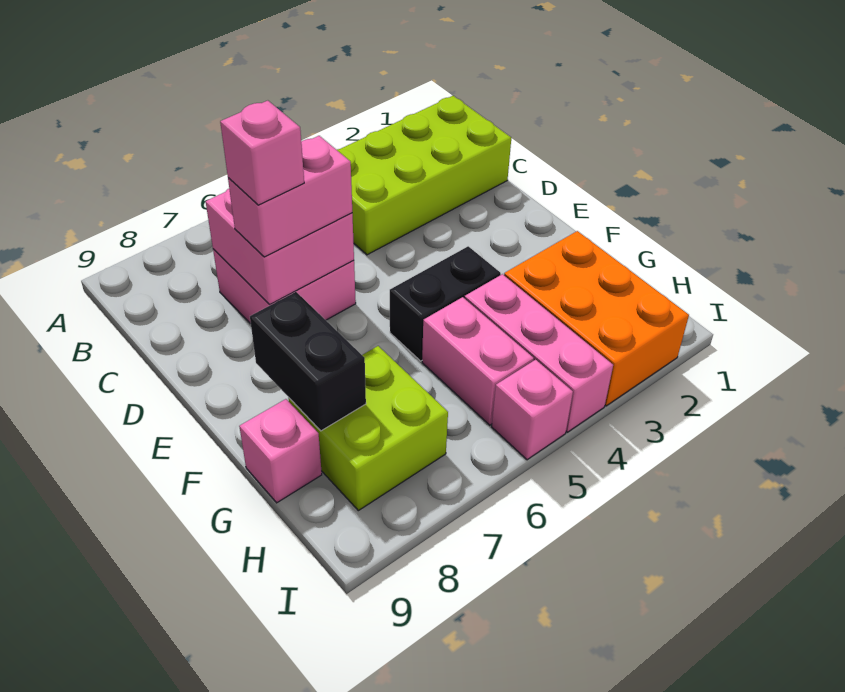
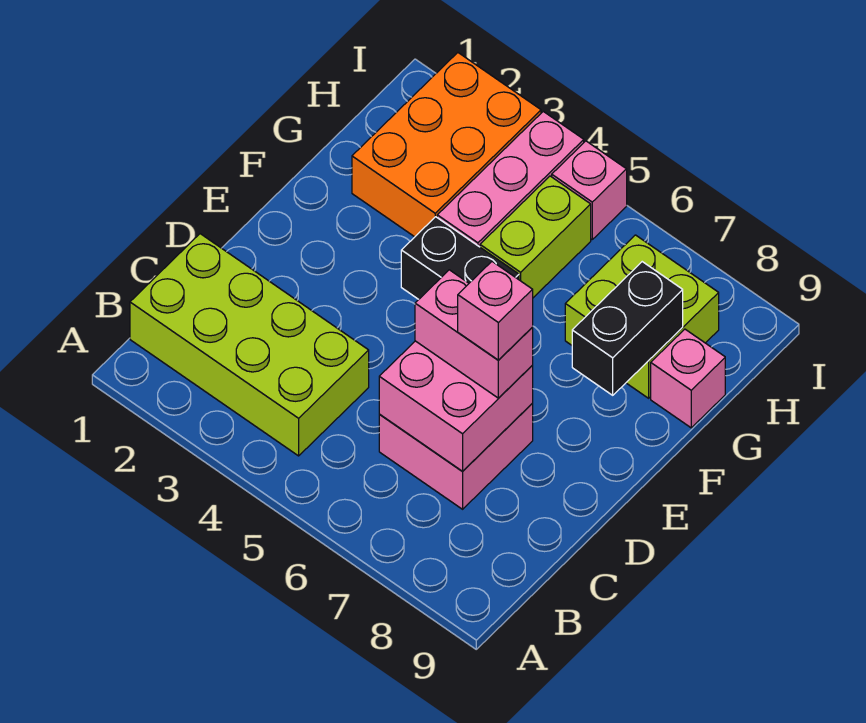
pink 1x2 brick [422,297,534,425] -> lime 1x2 brick [480,176,591,298]

